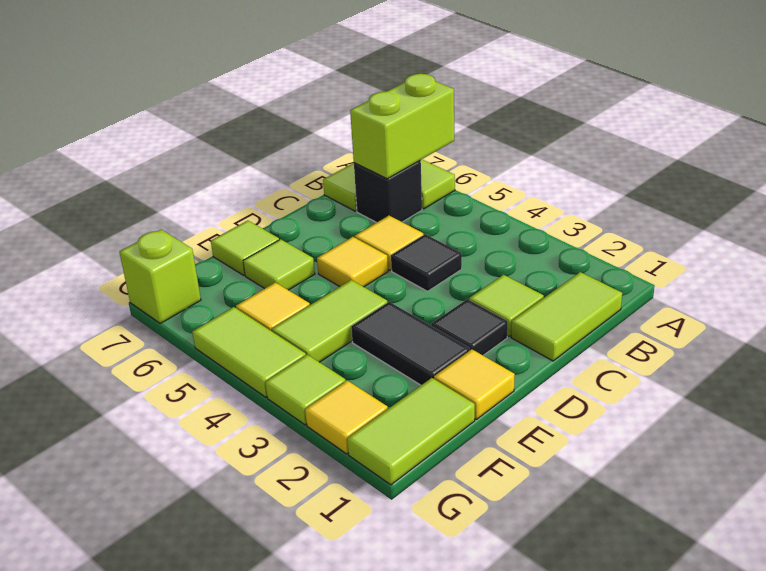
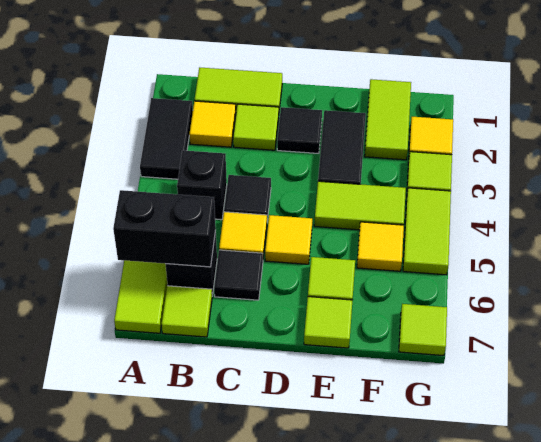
none -> black 1x2 tile [140,98,193,179]
lime 1x2 brick [350,74,454,179] -> black 1x2 brick [113,190,216,267]
none -> black 1x1 brick [177,150,227,220]
none -> black 1x1 tile [214,250,263,300]
yellow 1x1 tile [434,349,515,420] -> yellow 1x1 tile moved to [189,101,236,147]
lime 1x2 tile [347,378,475,485] -> lime 1x2 tile turned to [365,79,411,160]
lime 1x1 brick [120,230,201,324] -> lime 1x1 tile [399,304,447,356]

